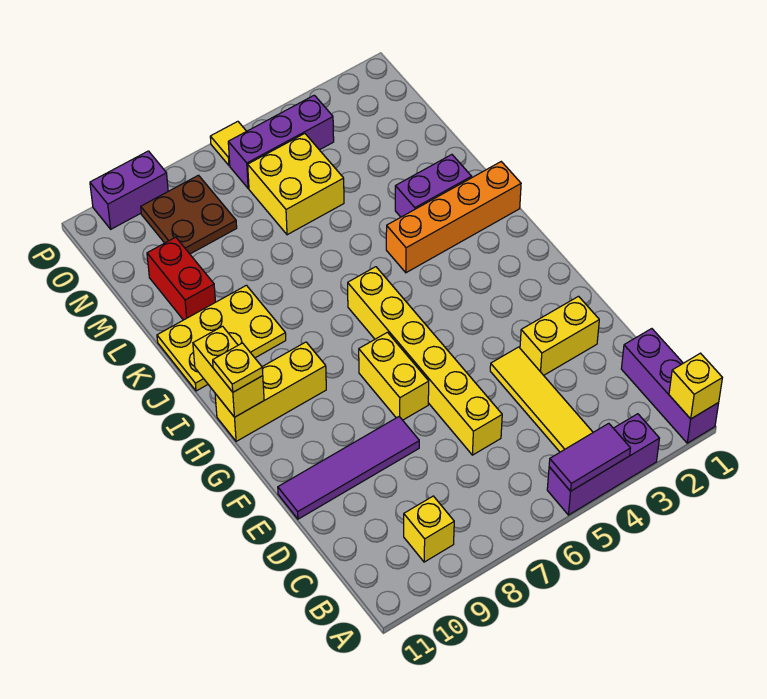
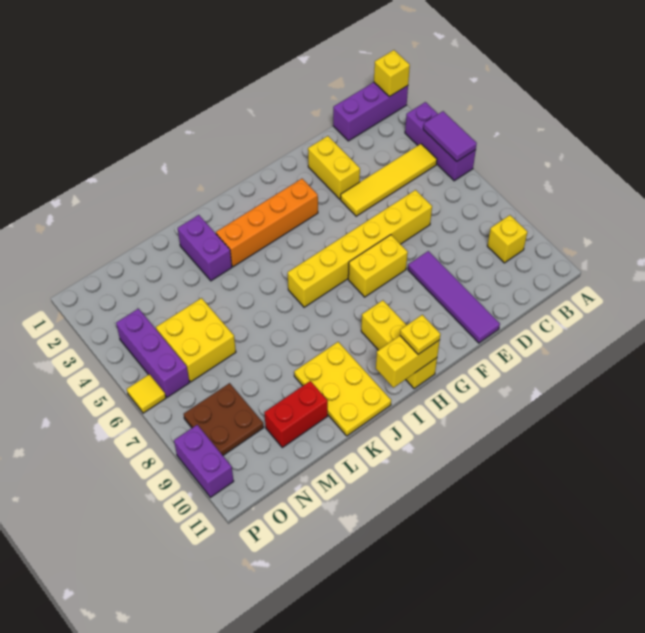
orange 1x4 brick [386,162,521,273] -> orange 1x4 brick turned to [216,179,318,267]

